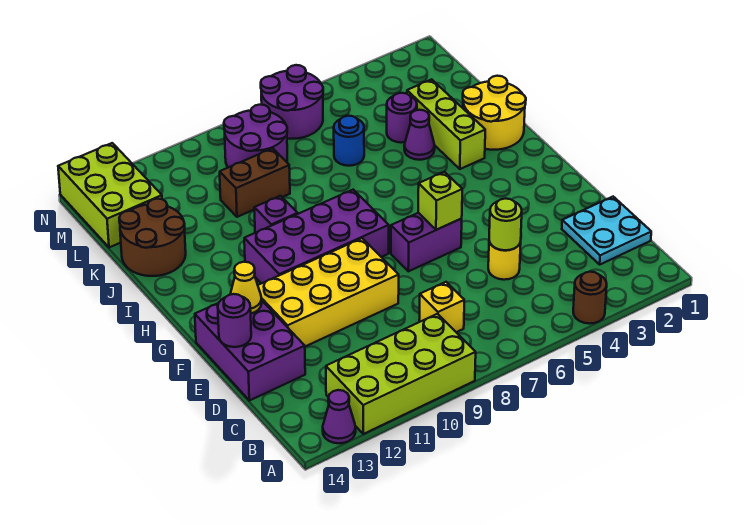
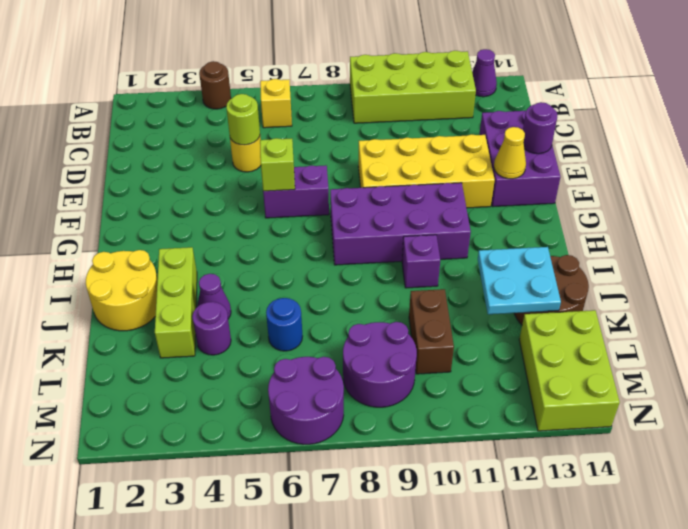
cyan 2x2 plate [562,197,651,264] -> cyan 2x2 plate moved to [478,247,561,314]
yellow 1x1 brick [419,282,464,332] -> yellow 1x1 brick moved to [260,79,292,128]
brown 1x2 brick [220,148,290,217] -> brown 1x2 brick turned to [409,289,454,374]

